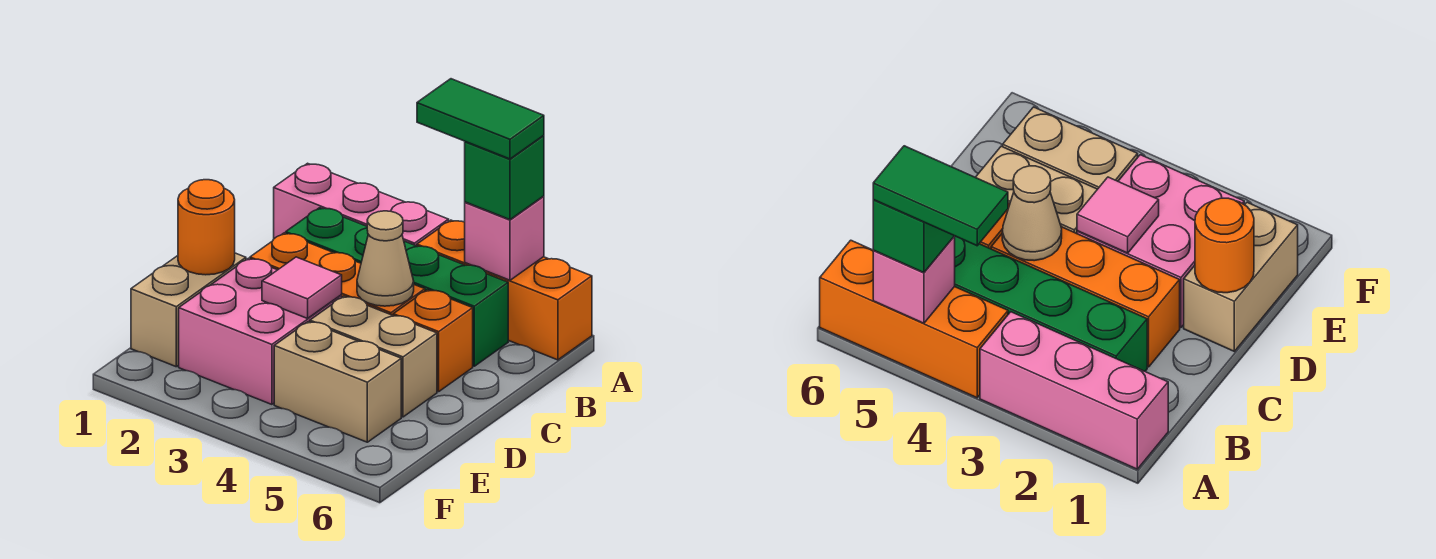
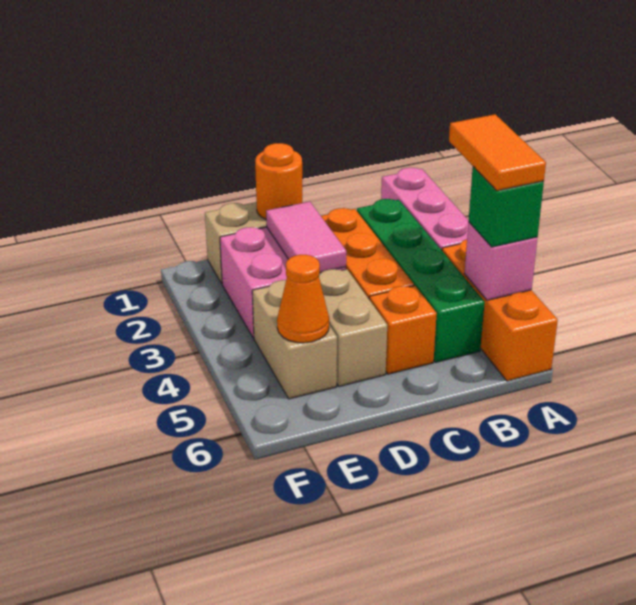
green 1x2 tile [417,79,544,159] -> orange 1x2 tile [449,114,546,191]
tan 1x1 cone [357,211,414,306] -> none
pink 1x1 tile [262,257,342,319] -> pink 1x2 tile [266,202,346,273]
none -> orange 1x1 cone [277,255,329,343]

